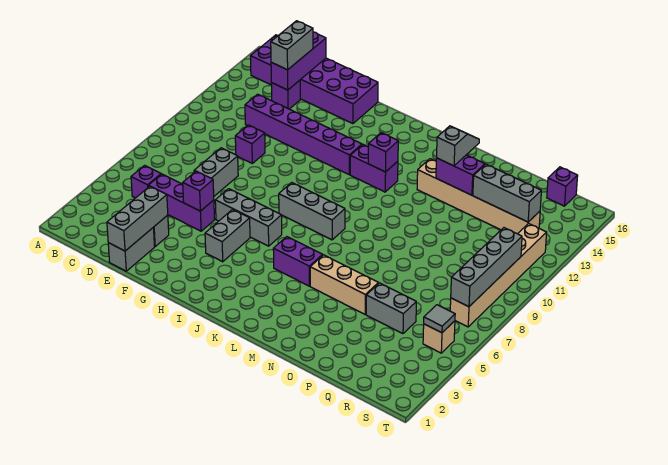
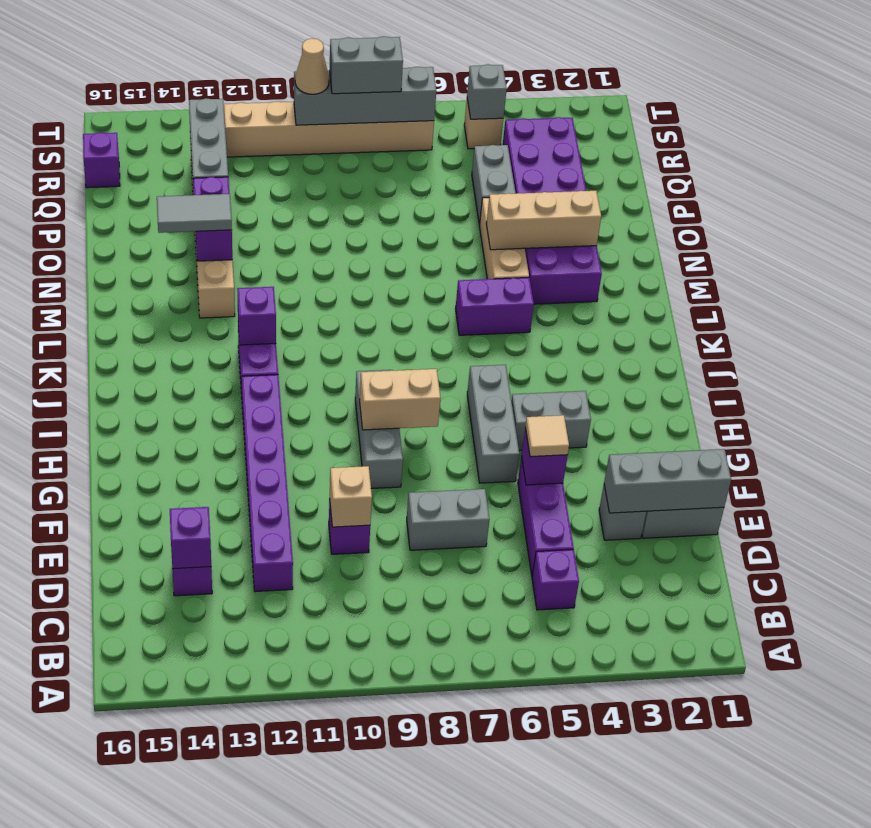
purple 2x6 brick [250,35,378,124] -> purple 2x6 brick moved to [503,117,602,304]
purple 1x3 brick [271,32,326,90] -> purple 1x1 brick [170,507,211,569]
grey 1x2 brick [271,21,313,70] -> grey 1x2 brick moved to [330,36,403,94]
none -> tan 1x1 brick [330,466,372,527]
none -> tan 1x1 tile [525,415,569,457]
none -> tan 1x2 brick [360,369,440,430]
grey 1x3 brick [279,183,345,240] -> grey 1x3 brick moved to [355,370,403,489]
purple 1x2 brick [273,237,323,286] -> purple 1x2 brick turned to [455,278,534,335]
none -> tan 1x3 brick [486,191,601,250]
grey 1x2 slope [437,126,479,166] -> grey 1x2 tile [157,194,232,233]
grey 1x1 tile [424,305,455,333] -> grey 1x1 brick [467,64,507,119]
none -> tan 1x1 cone [295,38,329,94]

